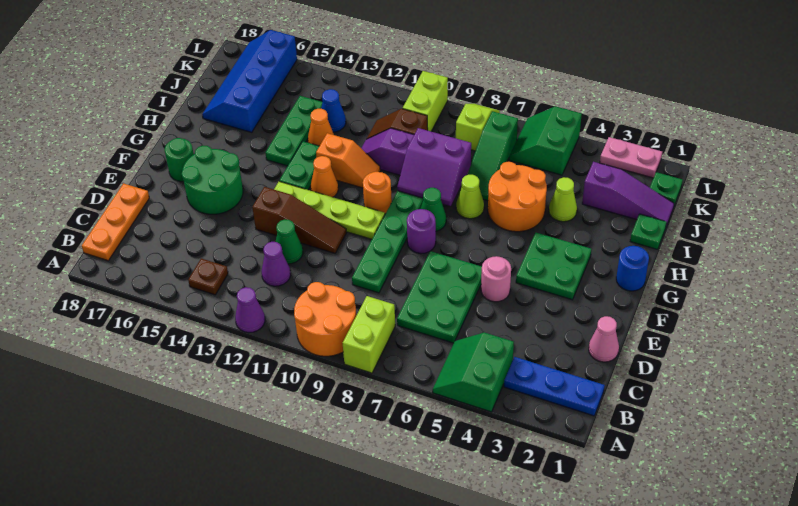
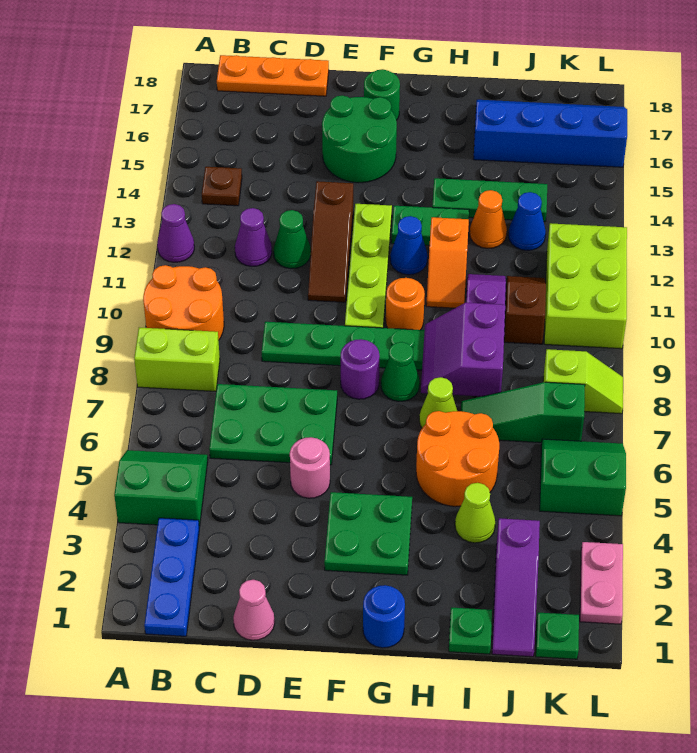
orange 1x1 cone [311,156,338,197] -> blue 1x1 cone [390,216,428,275]
lime 1x2 brick [403,71,448,131] -> lime 2x3 brick [544,223,627,349]

